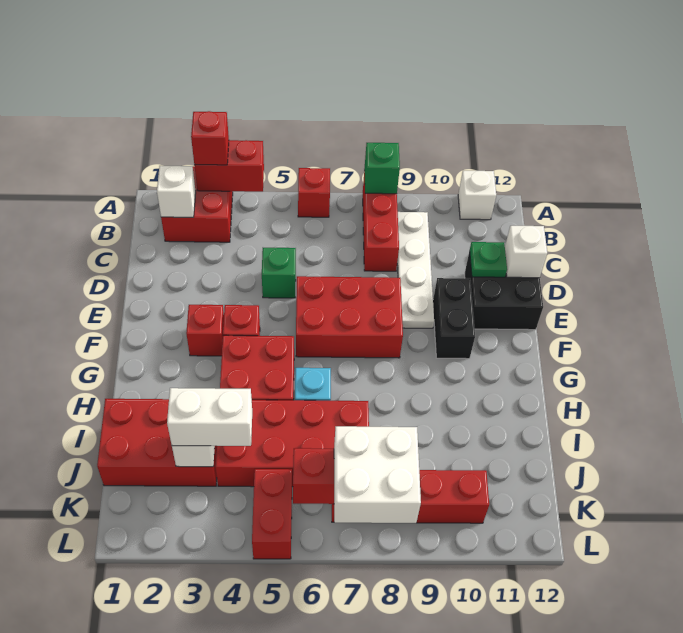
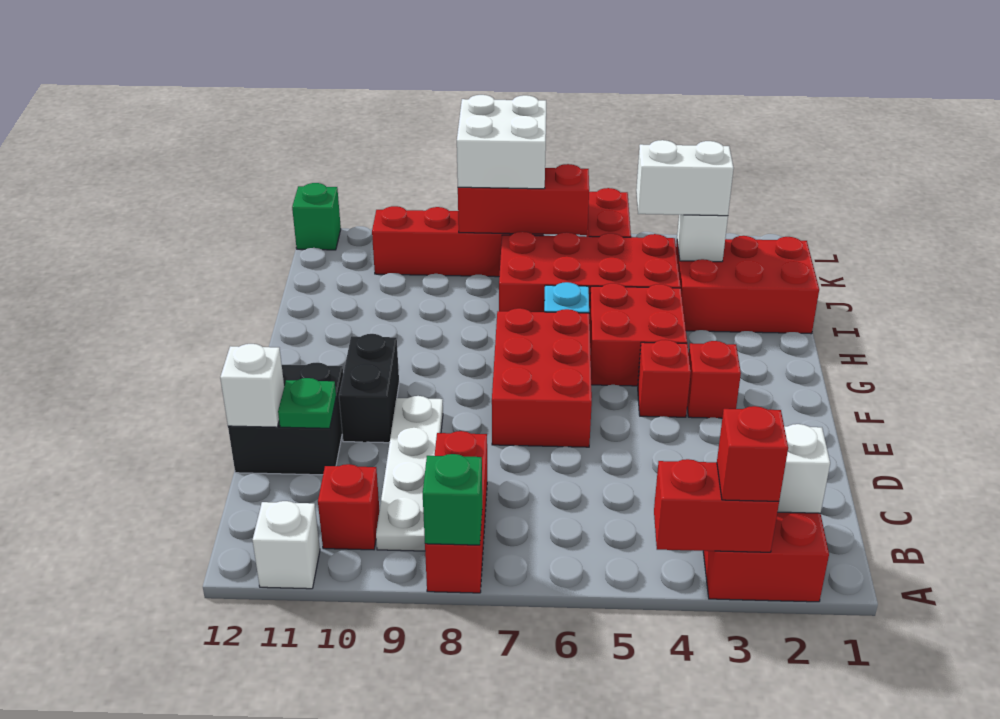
red 1x1 brick [298,168,330,217] -> red 1x1 brick moved to [318,464,380,550]
green 1x1 brick [262,248,296,298] -> green 1x1 brick moved to [292,183,341,250]
red 2x3 brick [296,276,403,358] -> red 2x3 brick turned to [492,308,592,447]

